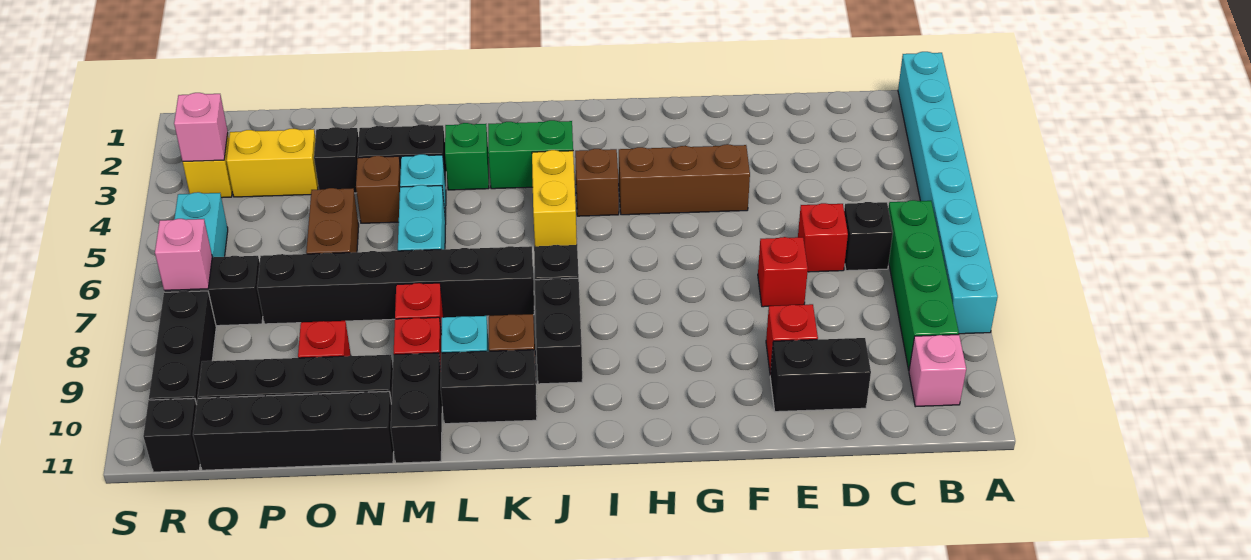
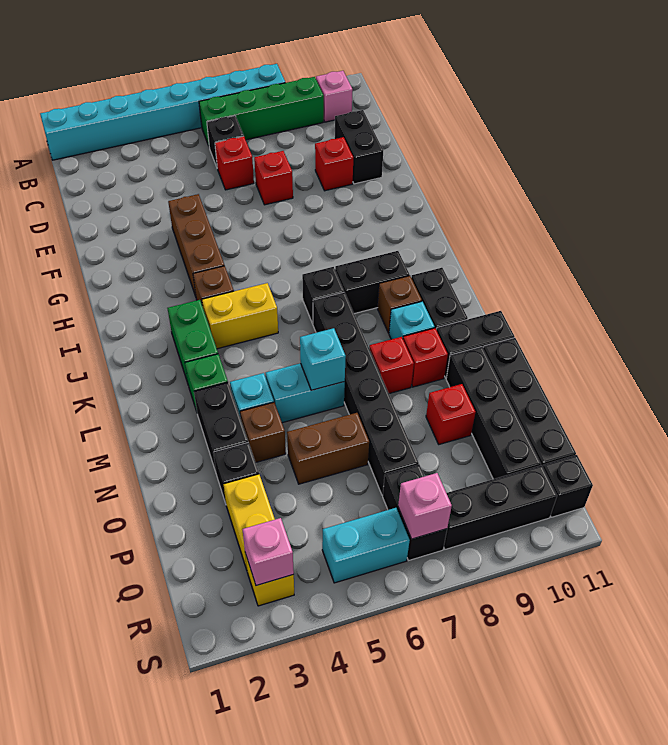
none -> cyan 1x1 brick [300,328,346,390]

